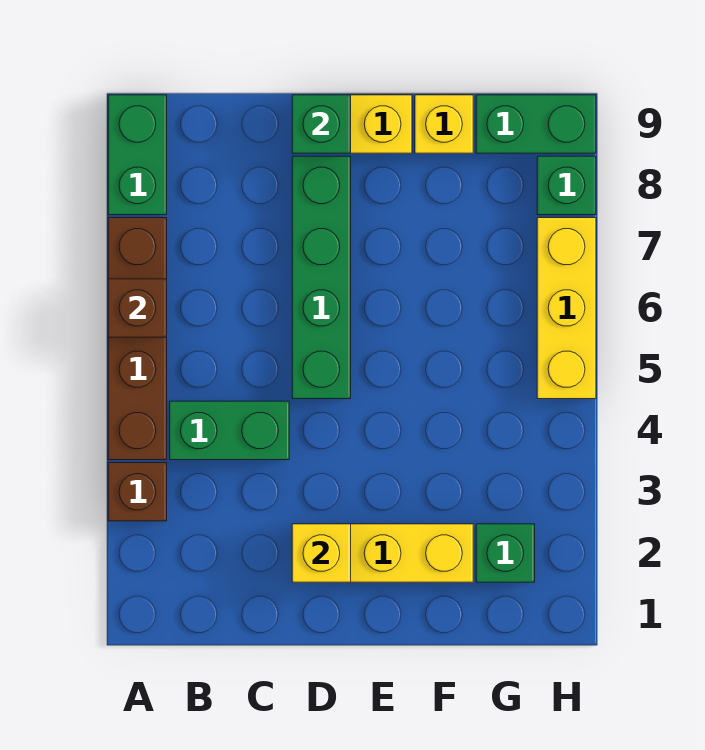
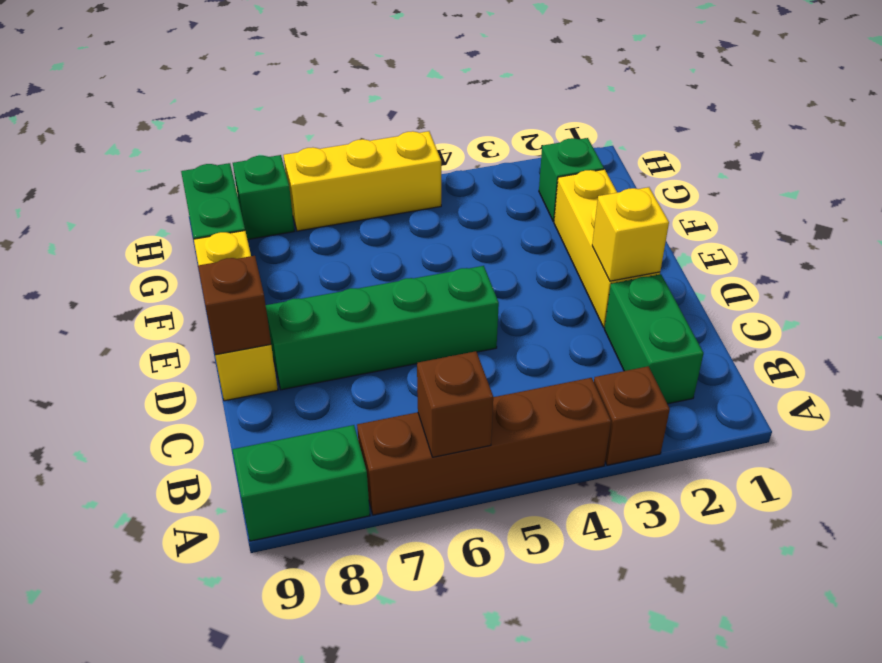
green 1x2 brick [170,401,289,460] -> green 1x2 brick moved to [604,274,704,404]
green 1x1 brick [292,95,351,153] -> brown 1x1 brick [198,256,271,355]

